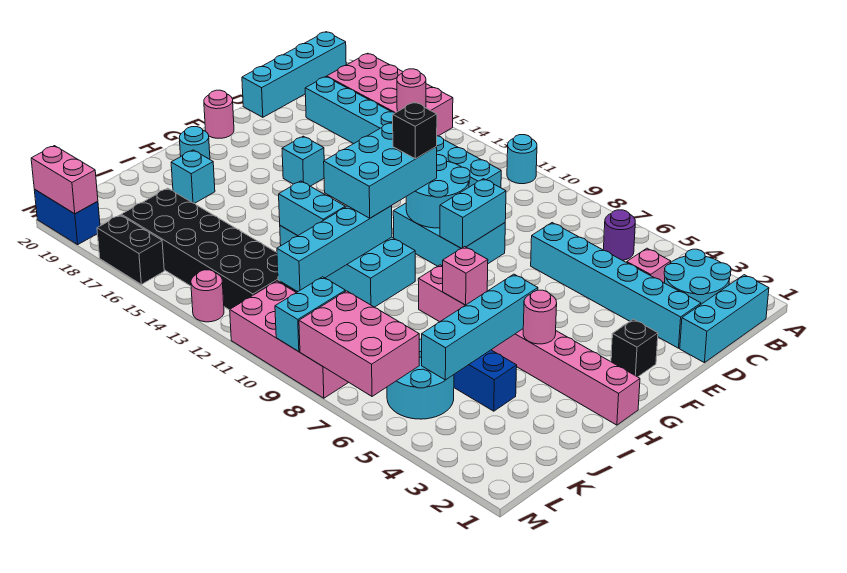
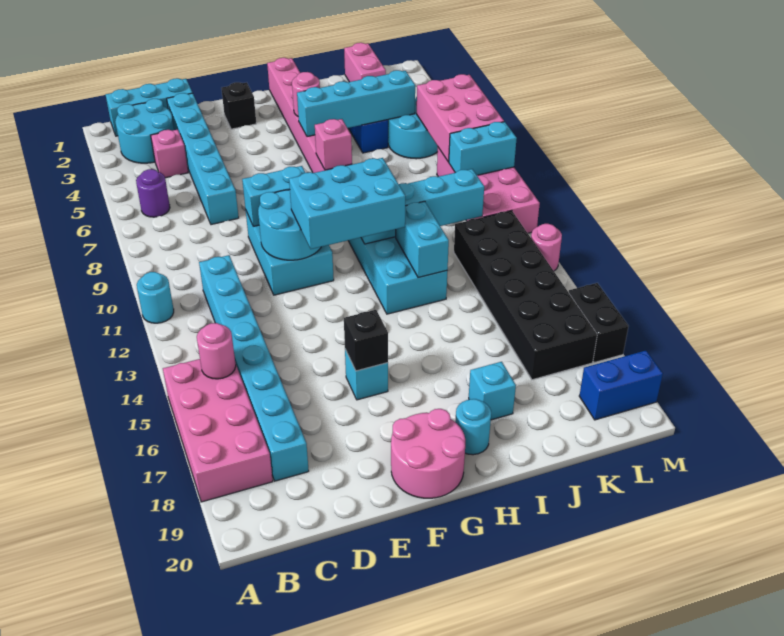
cyan 1x4 brick [242,32,346,117] -> none
black 1x1 brick [393,102,437,159] -> black 1x1 brick moved to [344,310,388,371]
pink 1x1 round brick [204,90,234,138] -> pink 2x2 round brick [391,409,465,498]
blue 1x2 brick [34,190,100,245] -> blue 1x2 brick turned to [579,351,663,420]
pink 1x2 brick [31,146,98,214] -> pink 1x2 brick moved to [344,43,386,82]

